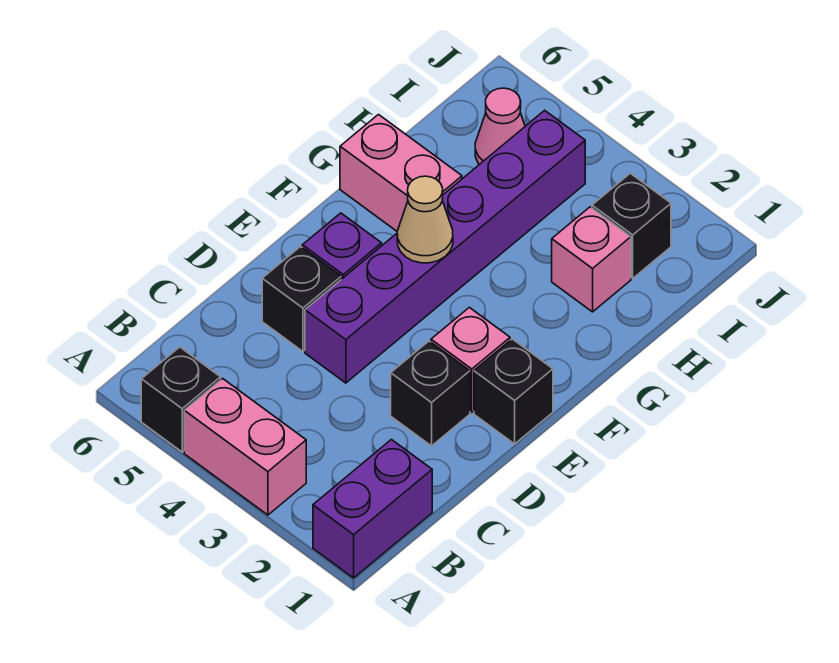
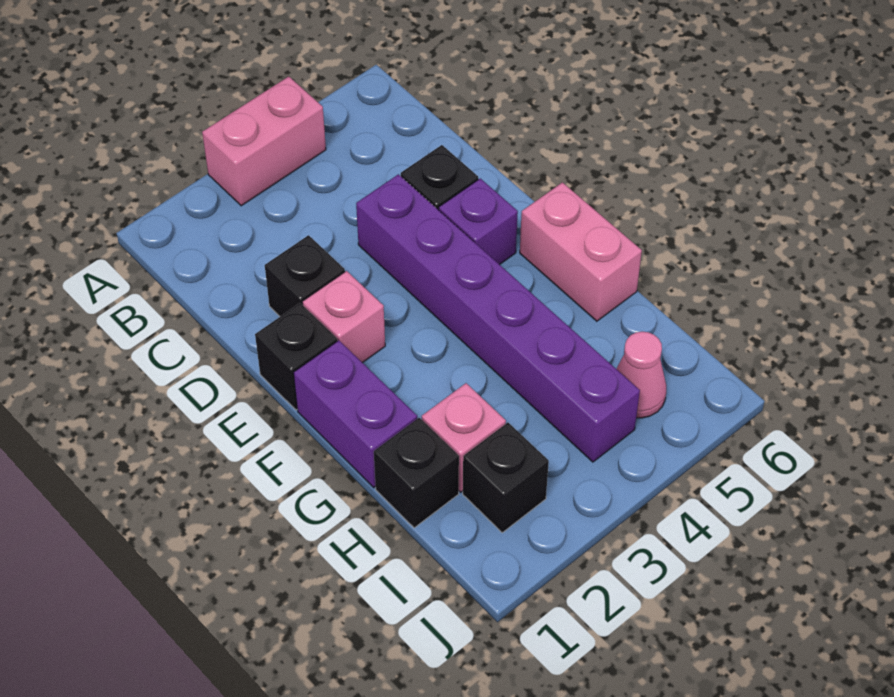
purple 1x2 brick [313,440,432,578] -> purple 1x2 brick moved to [294,340,417,488]
black 1x1 brick [141,347,221,452] -> black 1x1 brick moved to [374,418,459,528]
tan 1x1 cone [397,176,453,263] -> none
pink 1x2 brick [340,115,462,231] -> pink 1x2 brick turned to [520,182,642,321]

